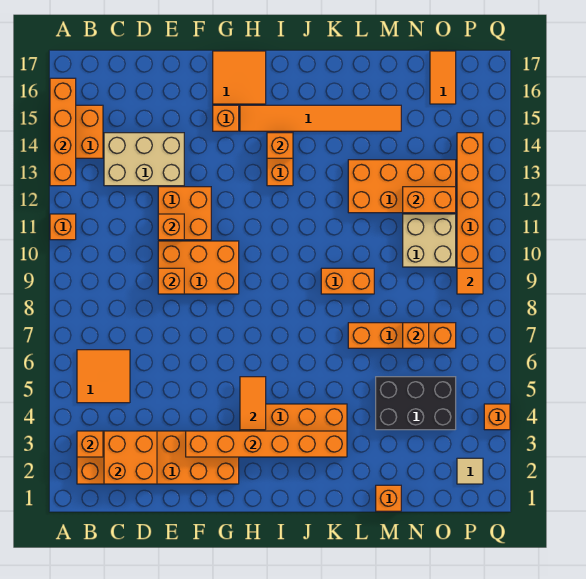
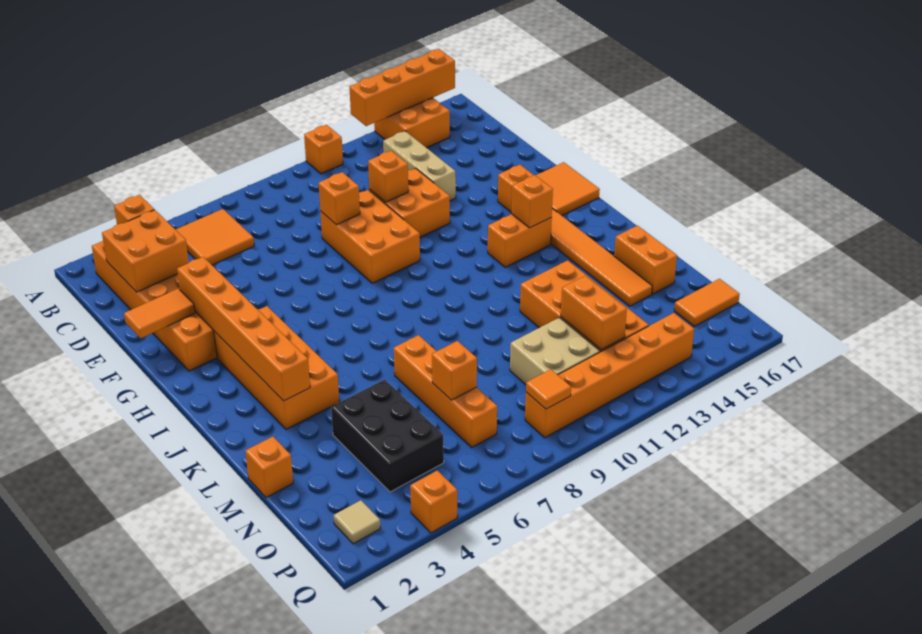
tan 2x3 brick [104,133,184,186] -> tan 1x3 brick [383,131,456,201]
orange 1x2 tile [240,377,266,430] -> orange 1x2 tile moved to [124,289,195,338]
orange 1x2 brick [321,268,374,294] -> orange 1x2 brick moved to [614,226,677,294]

